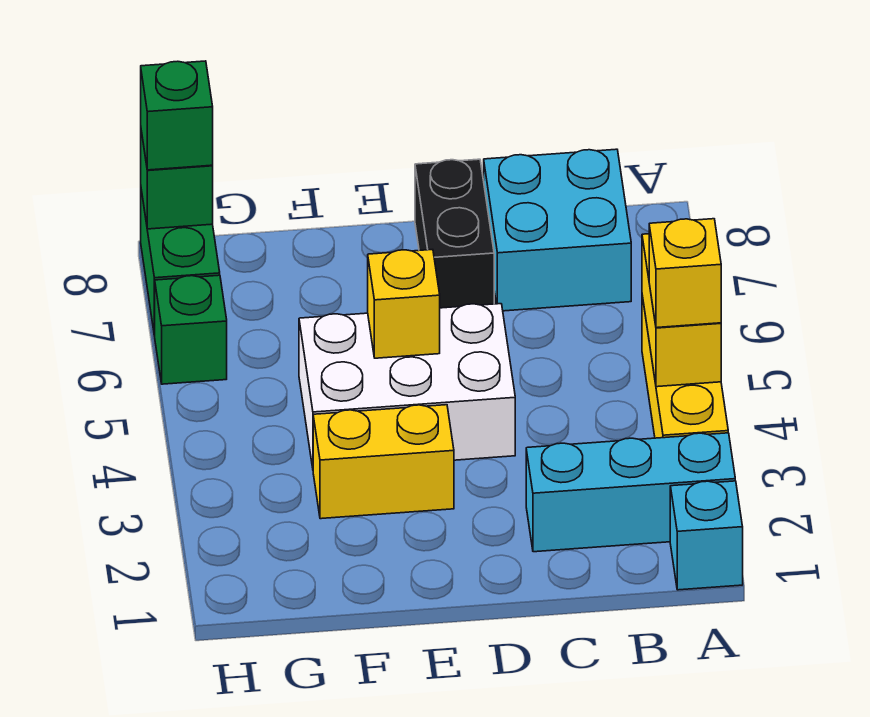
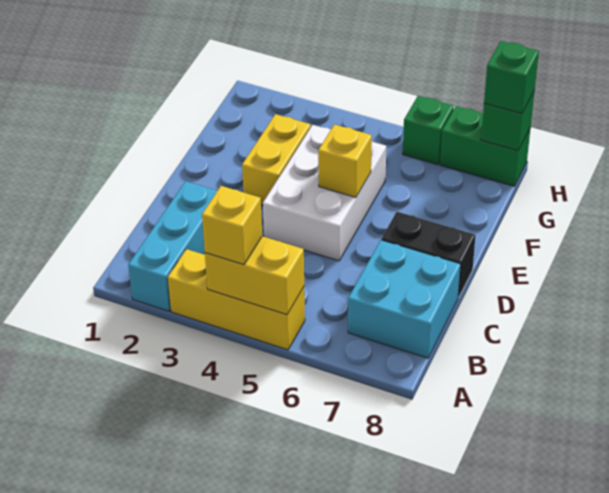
cyan 1x1 brick [670,481,743,590] -> none

